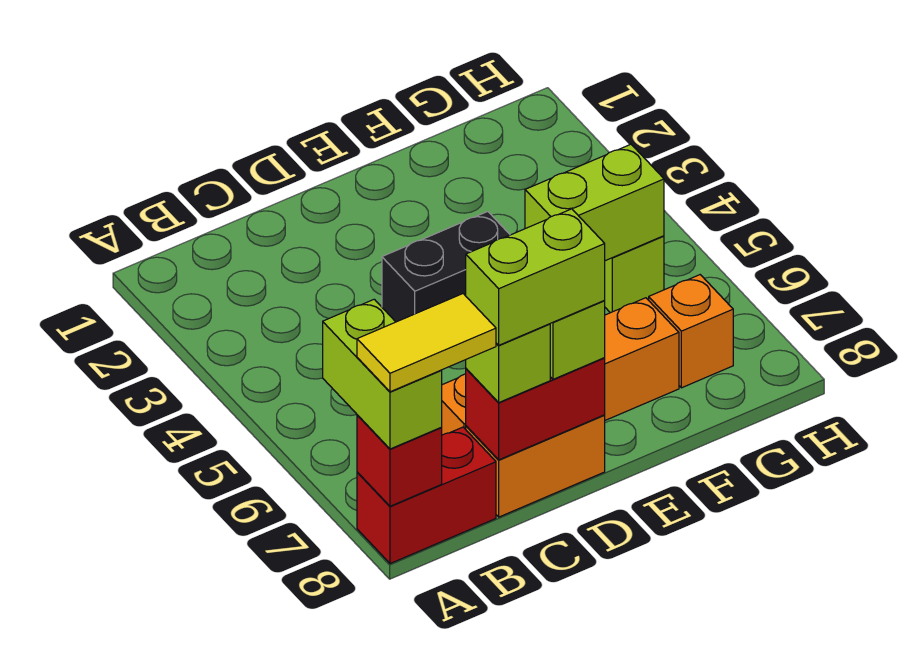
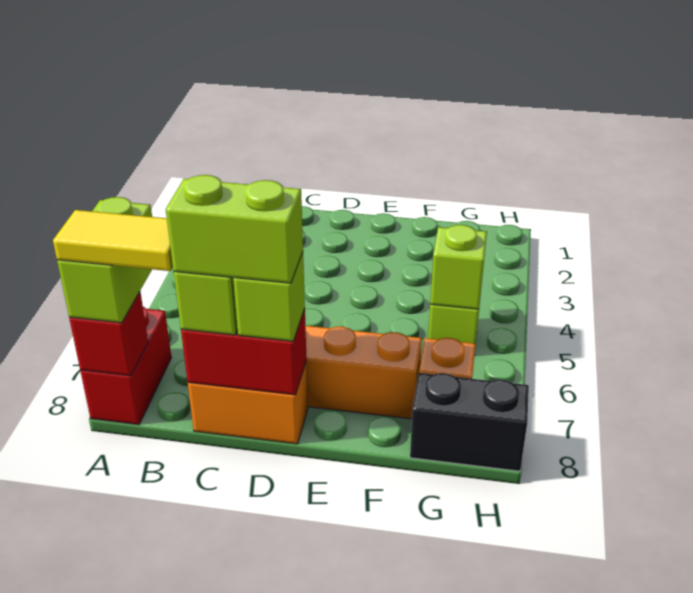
red 1x2 brick [357,427,496,564] -> red 1x2 brick turned to [80,307,171,425]
black 1x2 brick [382,212,510,322] -> black 1x2 brick moved to [410,373,529,471]
lime 1x2 brick [525,144,664,261] -> lime 1x1 brick [430,225,487,309]

